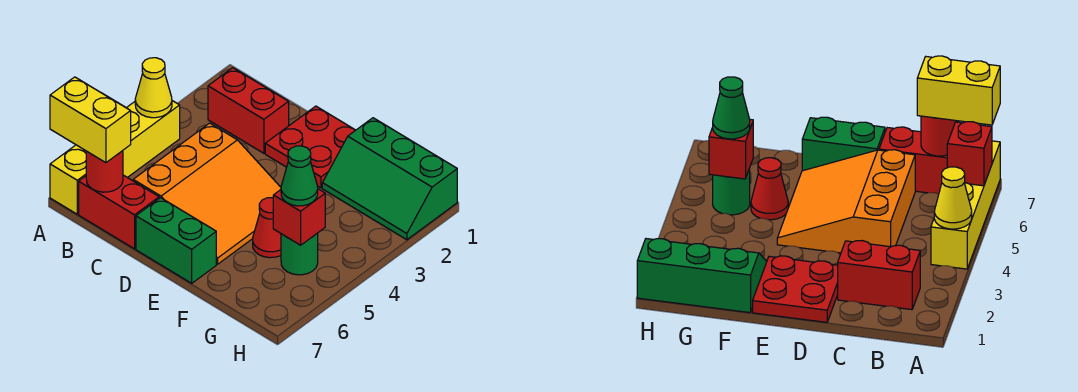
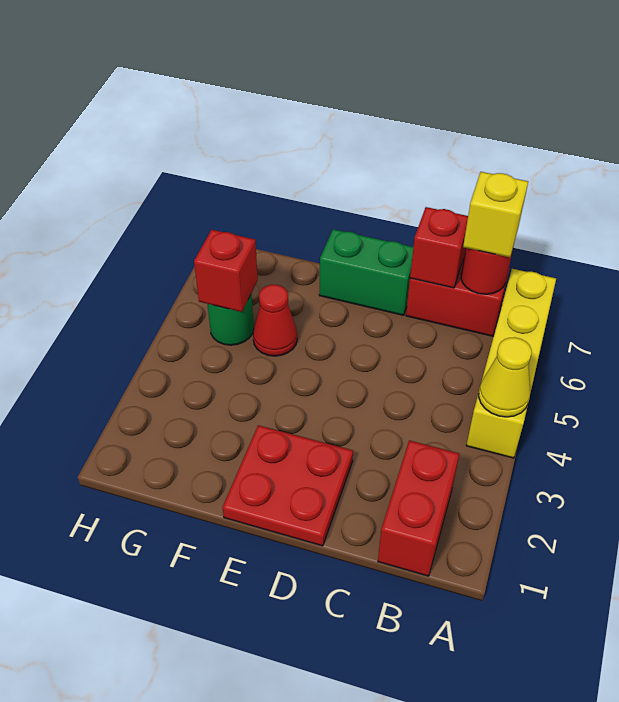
red 1x1 brick [947,122,992,186] -> red 1x1 brick moved to [410,207,468,288]
yellow 1x2 brick [50,77,131,163] -> yellow 1x1 brick [463,172,528,257]
red 1x2 brick [208,68,289,153] -> red 1x2 brick turned to [378,440,459,576]
orange 3x3 slope [133,123,281,264] -> none
green 2x3 slope [322,118,457,240] -> none
green 1x1 cone [281,146,318,206] -> none

